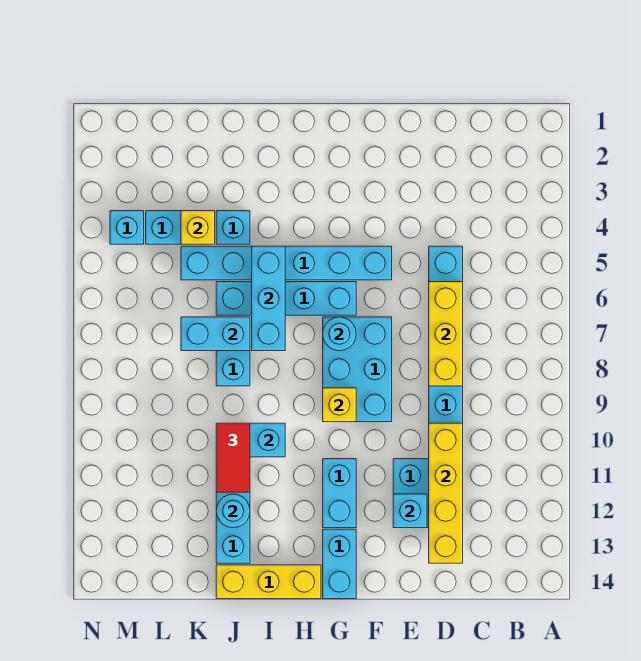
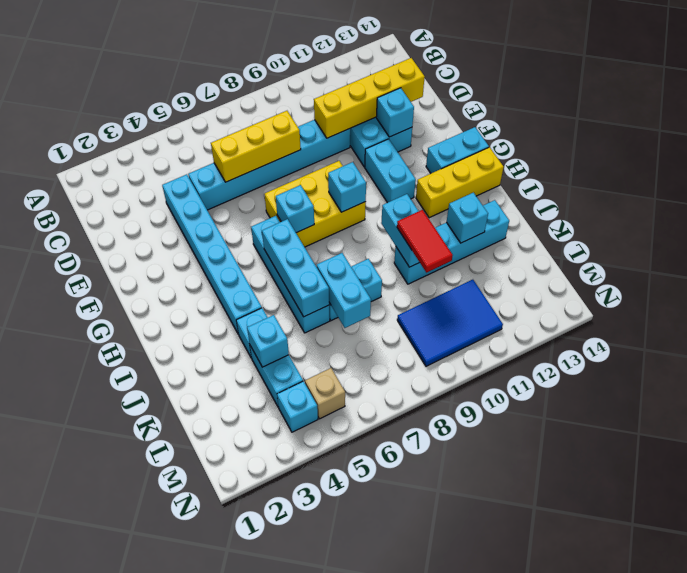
cyan 1x6 brick [181,246,392,280] -> cyan 1x6 brick moved to [162,174,262,334]
cyan 2x3 brick [323,317,392,422] -> yellow 2x3 brick [264,161,366,247]
cyan 1x1 round brick [323,317,356,351] -> cyan 1x1 brick [276,185,314,233]
yellow 1x1 brick [323,388,356,422] -> cyan 1x1 brick [328,162,366,212]
cyan 1x2 brick [323,459,356,528] -> cyan 1x2 brick turned to [365,139,416,203]
yellow 1x3 brick [216,565,321,599] -> yellow 1x3 brick turned to [416,147,504,218]
cyan 1x3 brick [252,246,285,351] -> cyan 1x3 brick turned to [262,219,329,317]
red 1x2 tile [216,423,250,492] -> red 1x2 tile turned to [397,210,453,273]
cyan 1x1 round brick [216,494,250,528] -> cyan 1x1 brick [447,193,488,243]
yellow 1x1 brick [181,211,215,244] -> cyan 1x1 brick [247,315,289,367]
none -> blue 2x3 tile [397,280,503,366]
none -> tan 1x1 brick [305,368,345,419]

